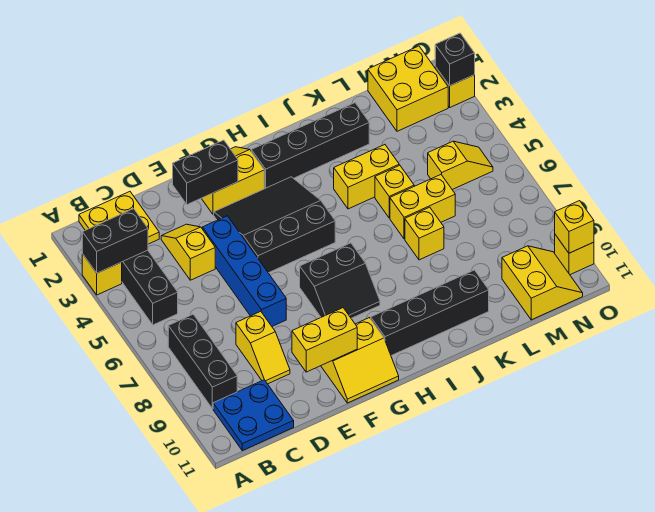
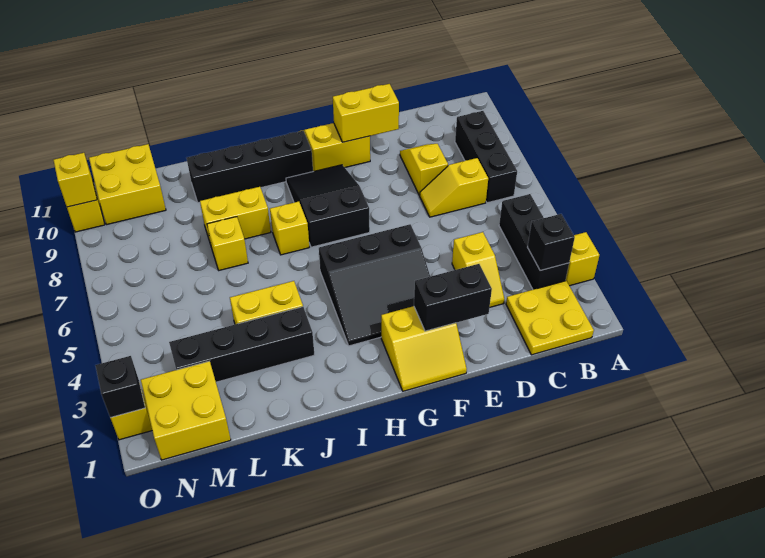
black 1x2 brick [82,209,148,273] -> black 1x1 brick [527,214,575,271]
blue 2x2 plate [213,380,294,451] -> none
blue 1x4 brick [202,216,286,326] -> none
black 2x2 slope [300,243,380,318] -> black 2x3 slope [286,165,370,247]
black 1x4 brick [251,103,369,189] -> black 1x4 brick moved to [169,307,314,382]
yellow 1x1 brick [375,165,414,218] -> yellow 1x1 brick moved to [270,201,309,255]
yellow 1x2 brick [390,175,455,239] -> yellow 1x2 brick moved to [200,187,271,244]
yellow 1x2 slope [428,141,493,190] -> yellow 1x2 slope moved to [419,158,488,217]
yellow 2x2 slope [502,246,583,320] -> yellow 2x2 brick [89,144,166,225]

